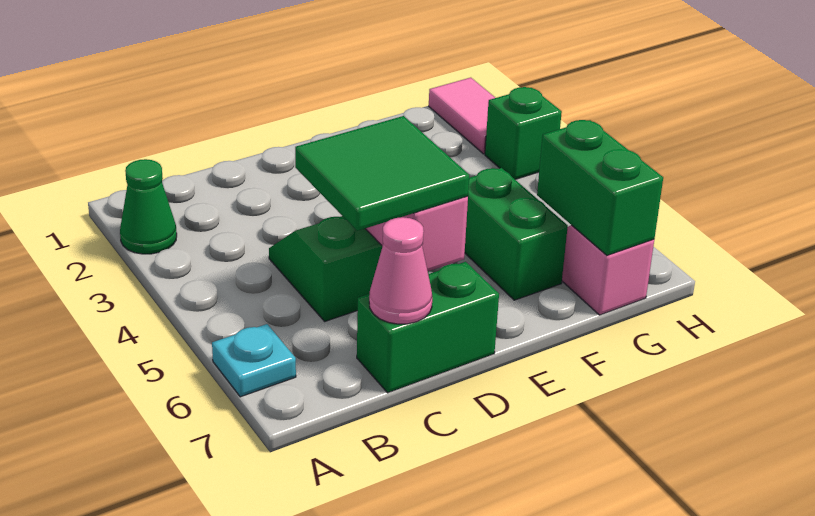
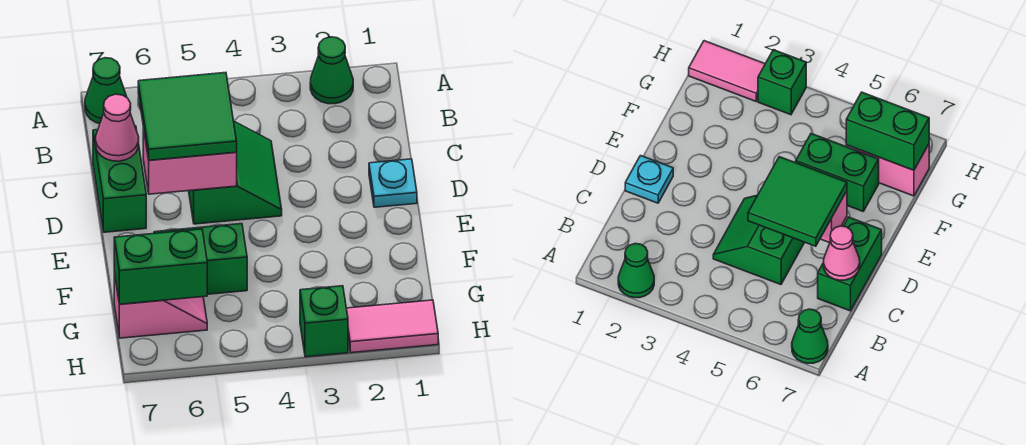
cyan 1x1 plate [212,324,296,397] -> cyan 1x1 plate moved to [369,159,417,207]
none -> green 1x1 cone [85,58,127,124]

